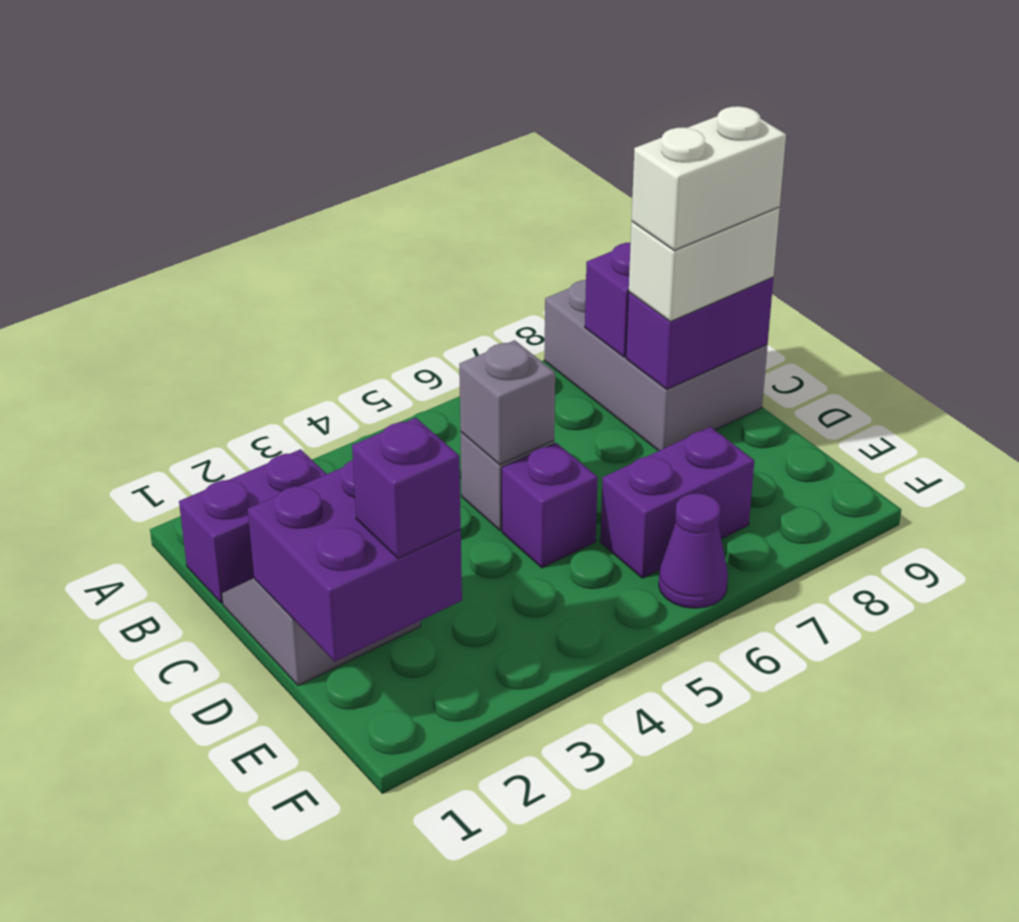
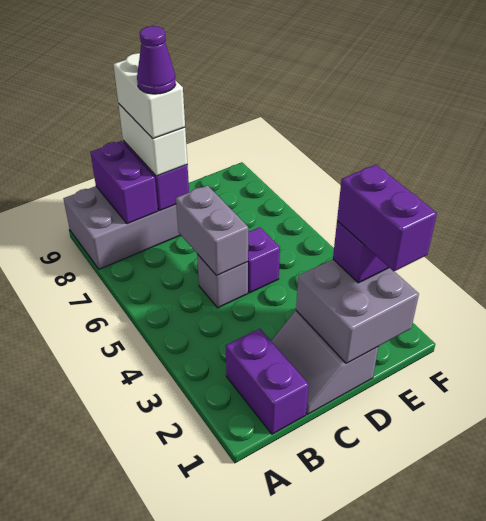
grey 1x1 brick [459,340,555,465] -> grey 1x2 brick [176,185,248,276]
purple 2x2 brick [248,460,462,661] -> grey 2x2 brick [296,259,419,363]
purple 1x2 brick [600,427,754,578] -> purple 1x2 brick moved to [337,164,437,272]
purple 1x1 cone [659,493,728,608] -> purple 1x1 cone moved to [137,26,176,94]

